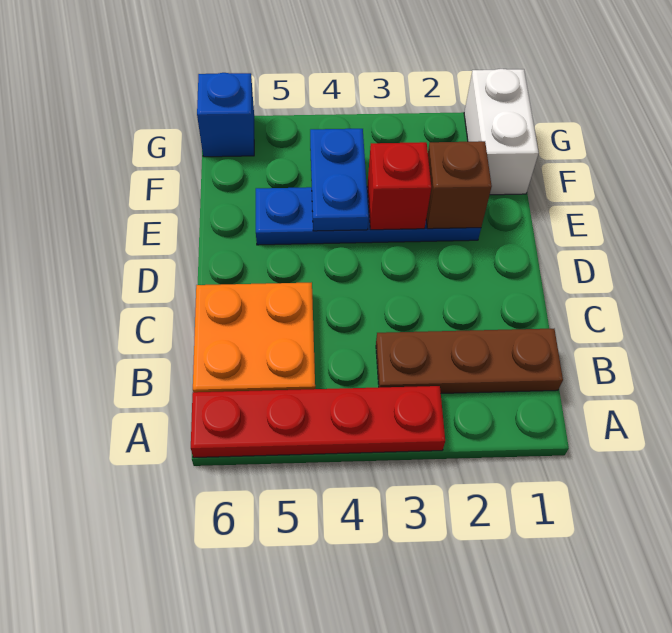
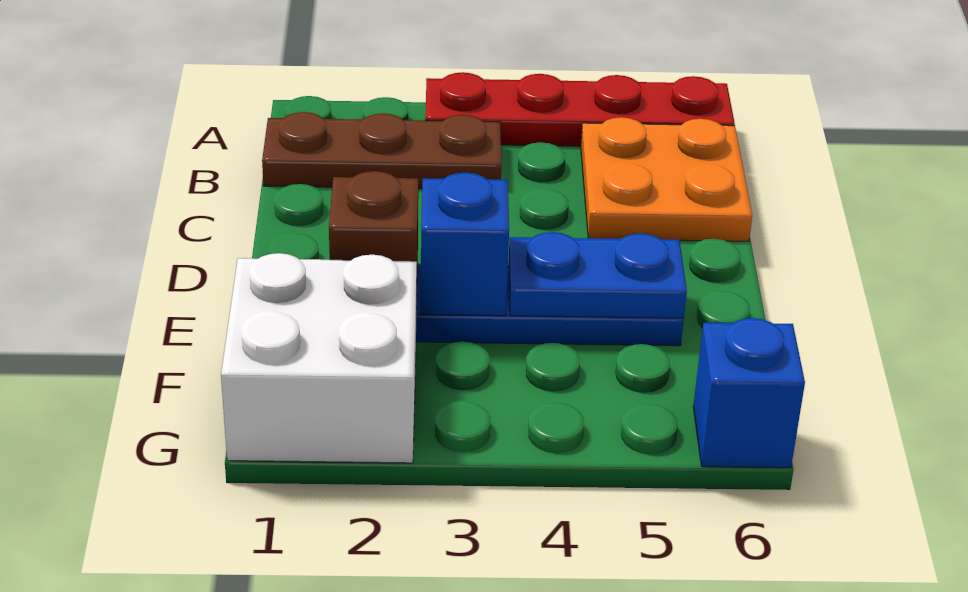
red 1x1 brick [367,142,431,230] -> blue 1x1 brick [421,173,509,316]
blue 1x2 plate [310,129,369,231] -> blue 1x2 plate turned to [508,232,687,318]
white 1x2 brick [464,69,539,195] -> white 2x2 brick [221,253,417,463]

